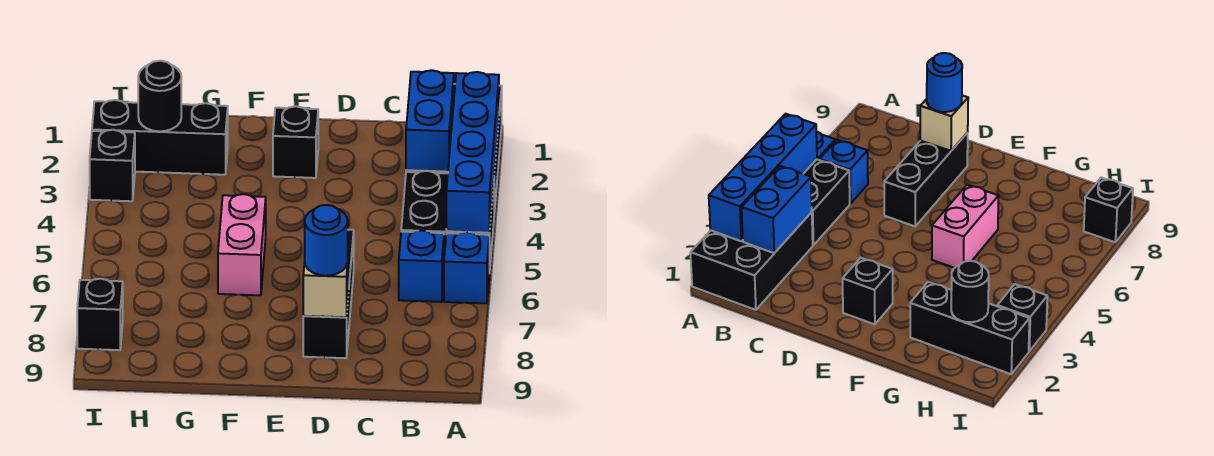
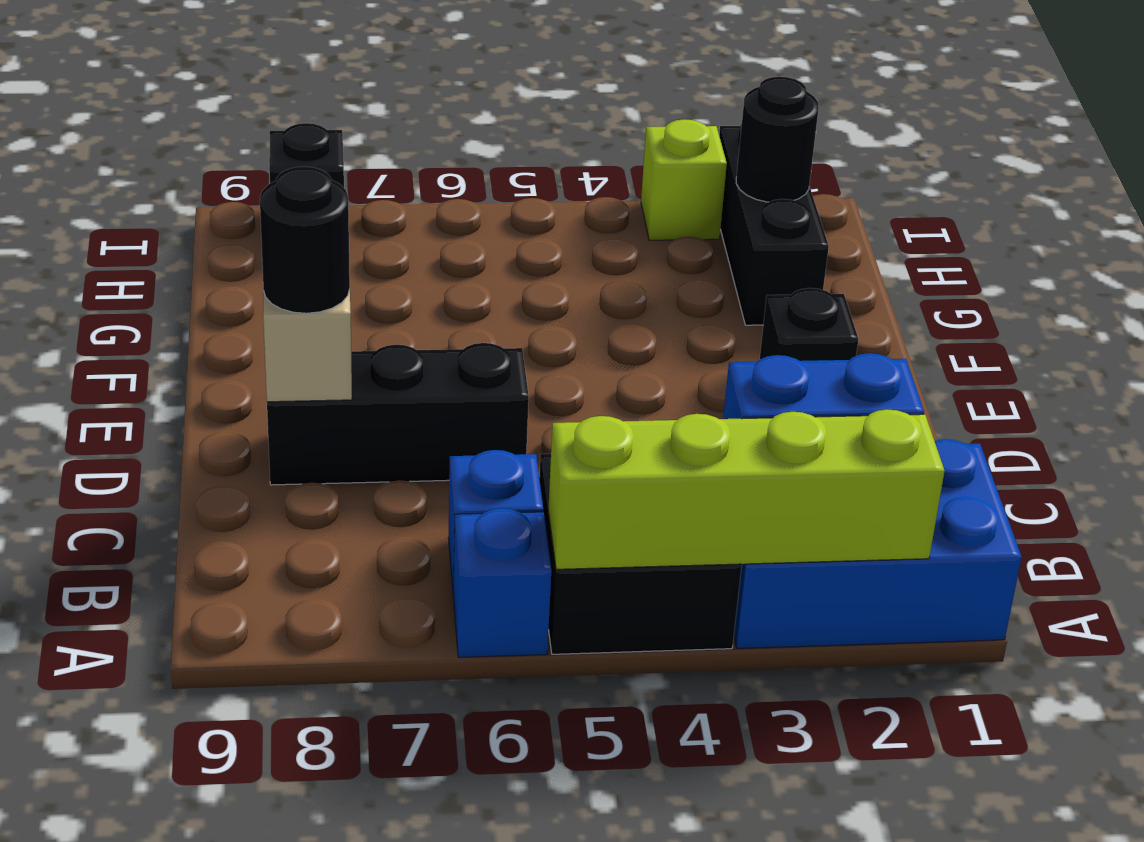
black 2x3 brick [690,212,813,310] -> blue 2x3 brick [734,439,1022,648]
blue 1x4 brick [446,72,499,233] -> lime 1x4 brick [548,409,945,569]
blue 1x1 round brick [305,205,348,276] -> black 1x1 round brick [260,167,350,313]
pink 1x2 brick [218,194,266,295] -> none
black 1x1 brick [90,130,135,201] -> lime 1x1 brick [641,119,727,240]

